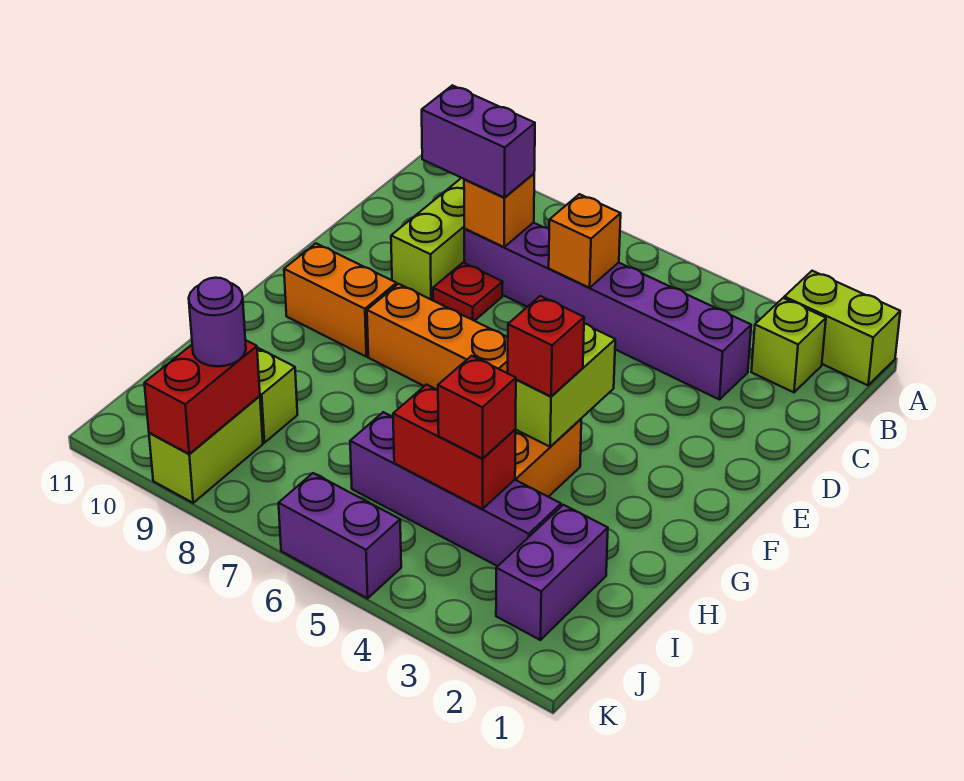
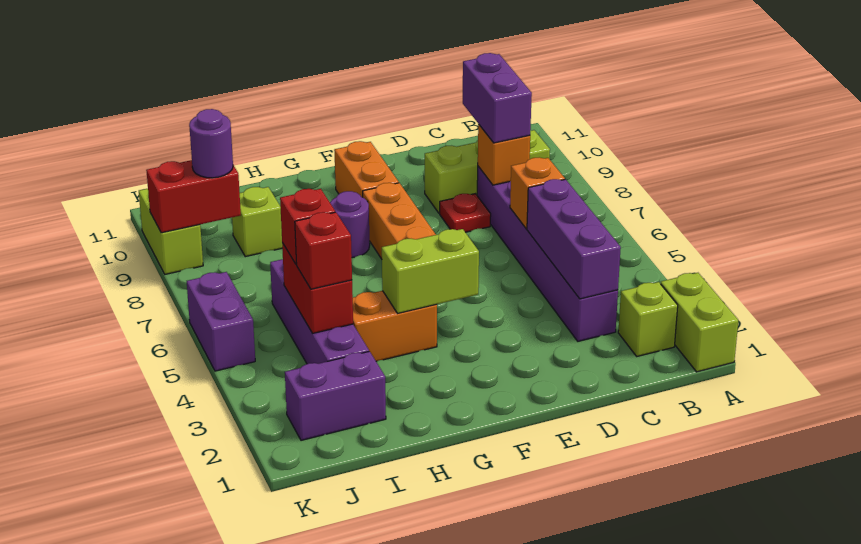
none -> purple 1x3 brick [527,179,621,299]
red 1x1 brick [508,296,584,396] -> red 1x1 brick moved to [280,189,335,265]
none -> purple 1x1 round brick [330,191,370,258]
lime 1x2 brick [149,396,263,503] -> lime 1x2 brick turned to [139,189,203,274]

